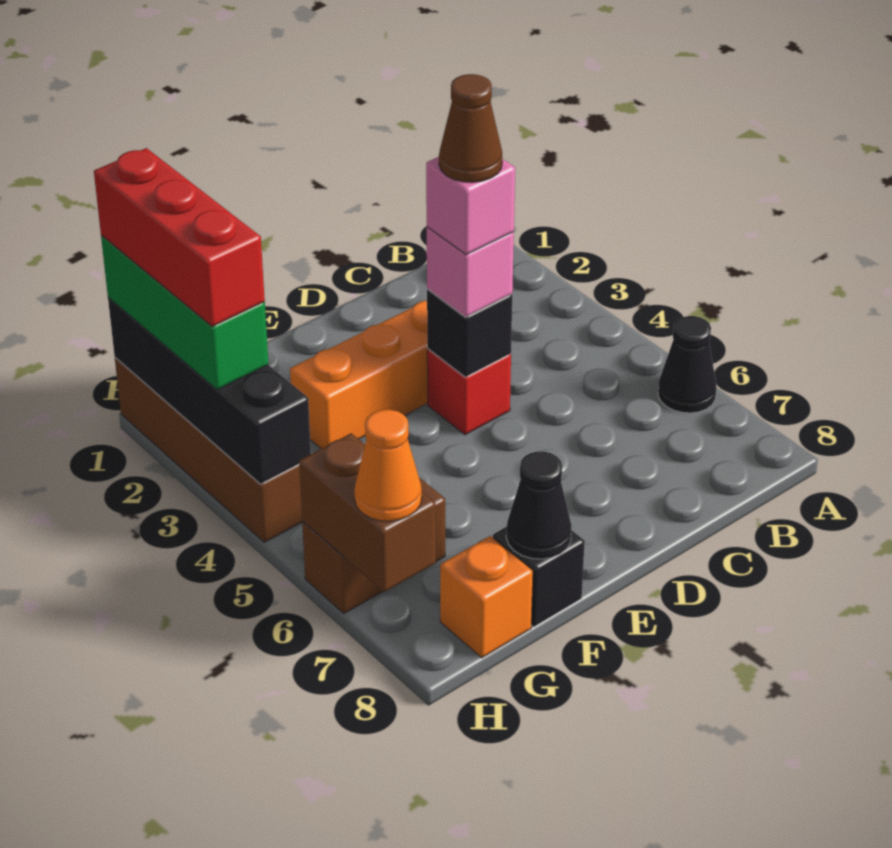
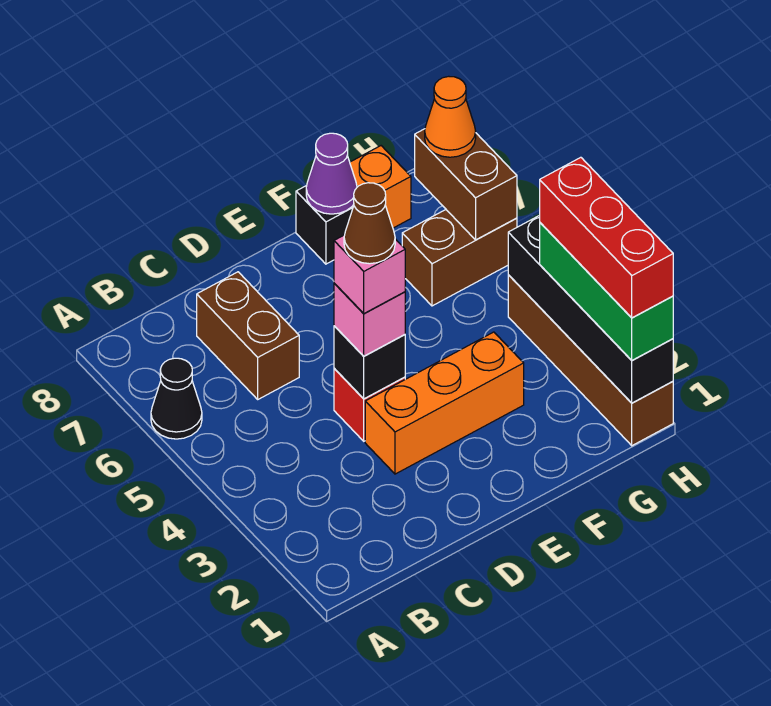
none -> brown 1x2 brick [197,272,299,399]
black 1x1 cone [506,452,572,559] -> purple 1x1 cone [306,133,357,214]

